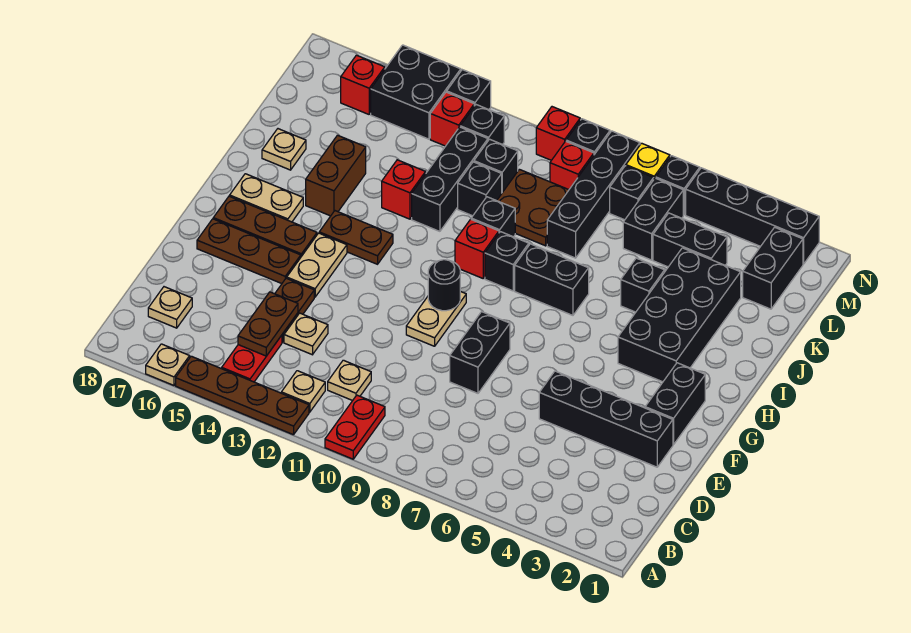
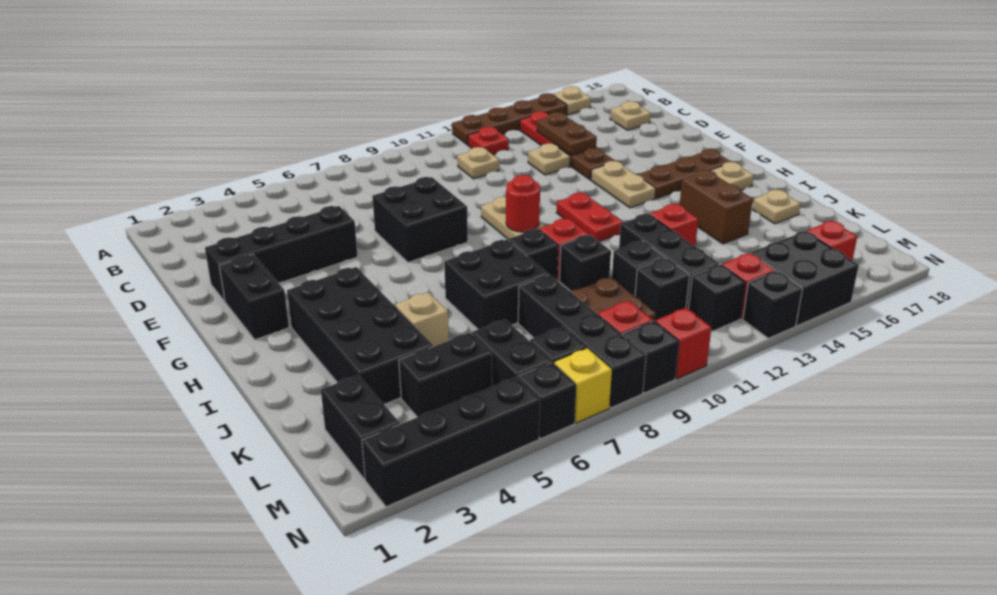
red 1x2 plate [325,395,385,459] -> red 1x2 plate moved to [556,193,623,242]
tan 1x1 plate [281,371,325,412] -> red 1x1 plate [468,127,509,155]
black 1x2 brick [450,312,510,393] -> black 2x2 brick [372,177,468,262]
brown 1x3 plate [197,219,301,284] -> none
black 1x1 round brick [428,260,460,311] -> red 1x1 round brick [506,175,540,232]
brown 1x2 plate [319,211,393,264] -> none
black 1x2 brick [515,244,589,315] -> black 2x2 brick [444,240,549,329]
black 1x1 brick [621,258,665,312] -> tan 1x1 brick [395,292,449,347]

